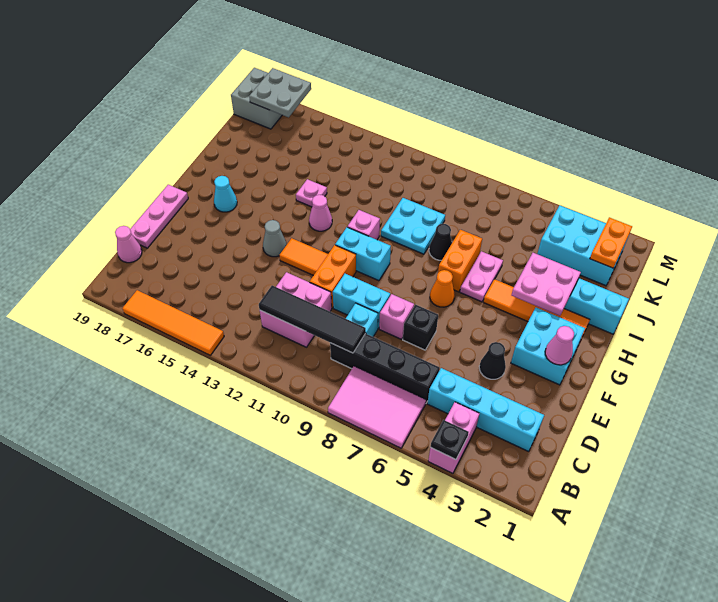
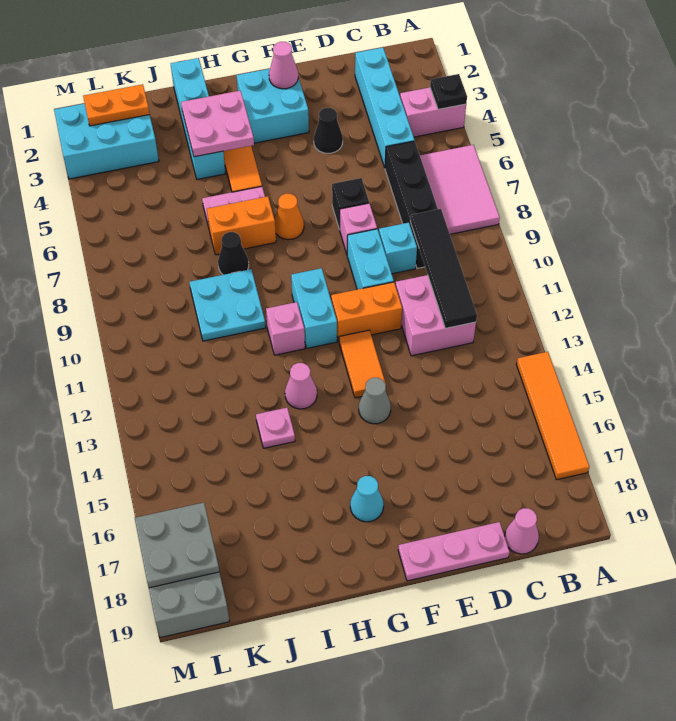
cyan 2x3 brick [537,205,627,286] -> cyan 2x3 brick turned to [54,104,159,179]

